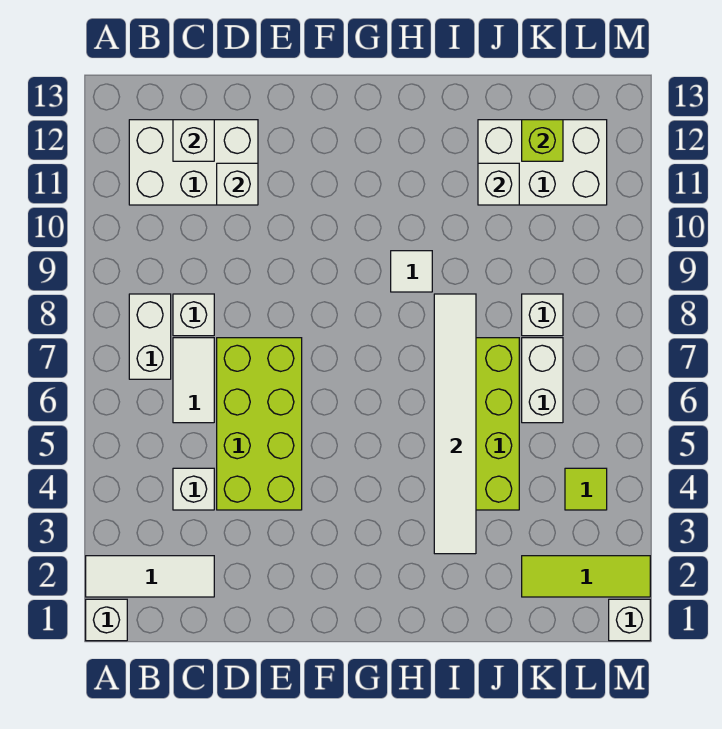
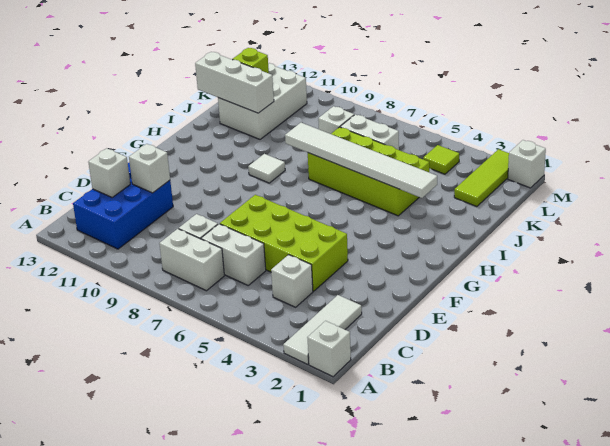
white 2x3 brick [129,120,258,205] -> blue 2x3 brick [73,162,173,249]
white 1x2 tile [173,338,214,423] -> white 1x2 brick [201,224,266,285]
white 1x1 brick [478,163,519,205] -> white 1x3 brick [195,52,274,113]

